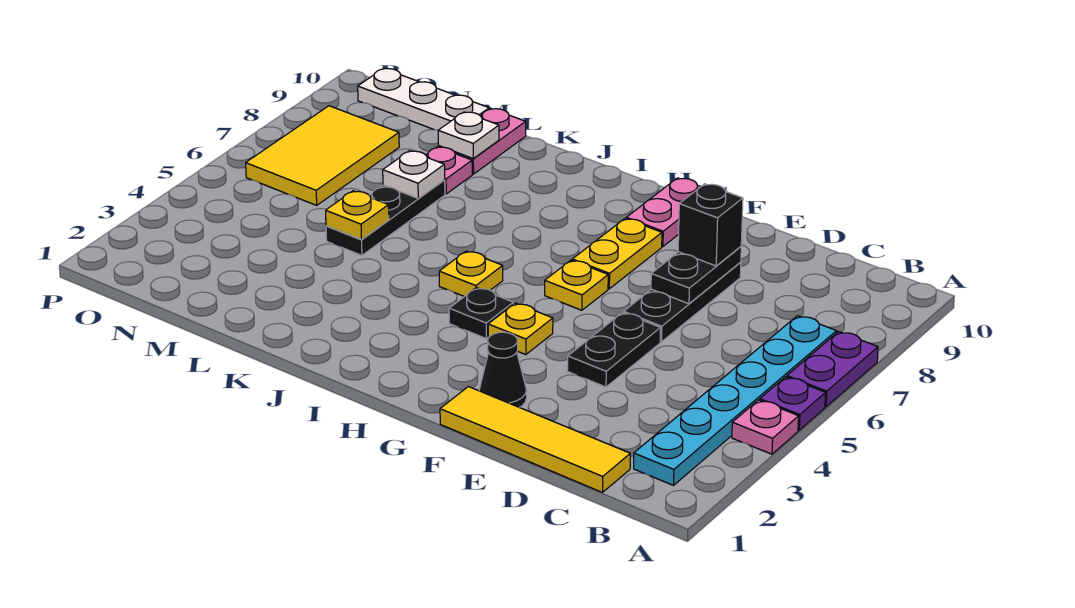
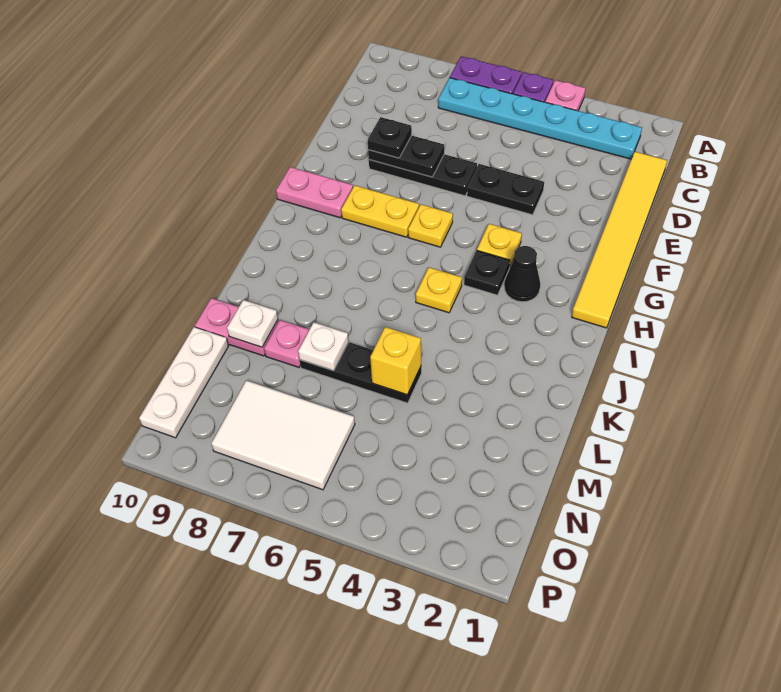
yellow 1x4 tile [440,387,630,492] -> yellow 1x6 tile [572,152,667,328]
black 1x1 brick [678,184,743,266] -> black 1x1 plate [368,117,412,158]
black 1x1 cone [479,332,527,407] -> black 1x1 cone moved to [504,246,540,302]
yellow 1x1 plate [326,191,389,240] -> yellow 1x1 brick [370,327,421,395]
yellow 2x3 tile [246,106,399,205] -> white 2x3 tile [211,380,355,490]

